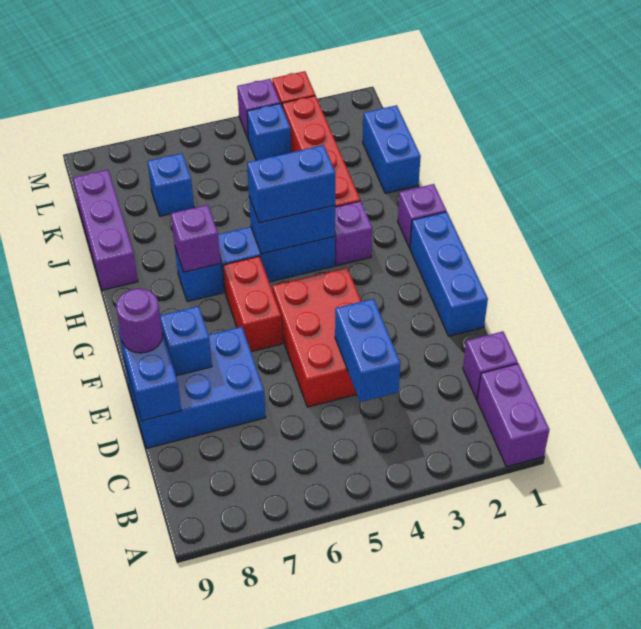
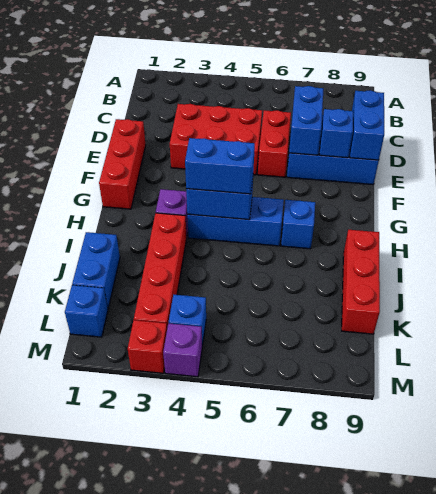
purple 1x2 brick [477,364,549,467] -> none
purple 1x1 brick [463,331,518,399] -> none
blue 1x2 brick [335,299,401,402] -> blue 1x2 brick moved to [289,86,324,155]
red 2x3 brick [272,268,361,407] -> red 2x3 brick turned to [170,104,262,175]
blue 1x3 brick [410,212,488,336] -> red 1x3 brick [99,119,146,209]
purple 1x1 round brick [116,289,163,353] -> none
red 1x2 brick [223,256,282,352] -> red 1x2 brick moved to [258,110,291,177]
purple 1x1 brick [398,184,446,248] -> none
purple 1x1 brick [171,205,221,272] -> none
purple 1x3 brick [73,170,138,290] -> red 1x3 brick [342,230,380,334]
blue 1x1 brick [147,153,194,216] -> blue 1x1 brick moved to [65,285,108,337]

